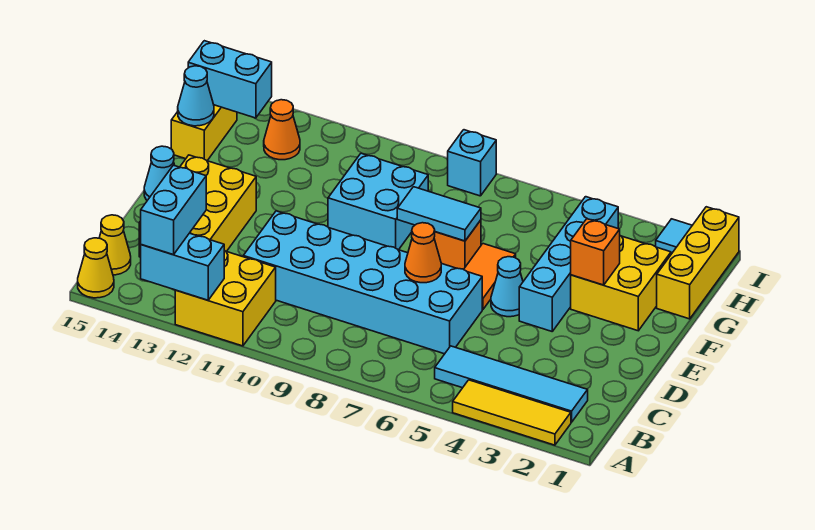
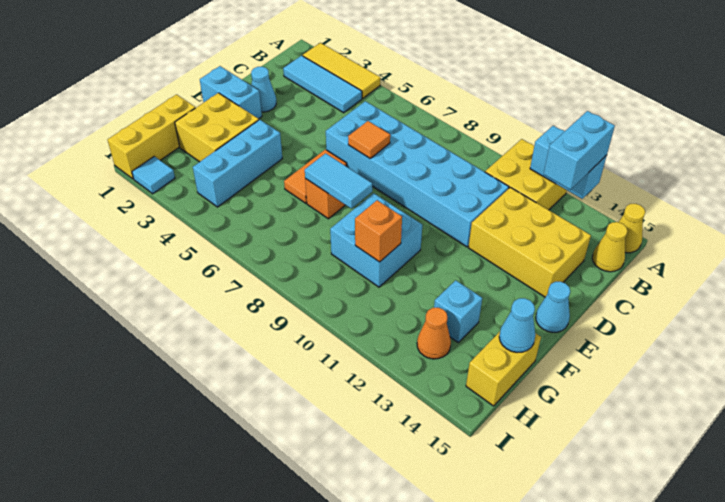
cyan 1x4 tile [435,346,588,422] -> cyan 1x3 tile [283,56,362,113]
yellow 2x3 brick [139,155,256,257] -> yellow 2x3 brick turned to [468,187,591,297]
orange 1x1 cone [405,223,441,283] -> orange 1x1 tile [348,121,390,159]
cyan 1x4 brick [519,197,618,331] -> cyan 1x3 brick [193,120,282,207]
cyan 1x1 cone [491,257,523,317] -> cyan 1x1 cone moved to [251,67,276,112]
orange 1x1 brick [571,219,620,285] -> orange 1x1 brick moved to [355,200,402,262]
cyan 1x2 brick [188,41,272,118] -> cyan 1x2 brick moved to [200,66,262,119]
cyan 1x1 brick [448,130,496,196] -> cyan 1x1 brick moved to [434,280,482,342]

